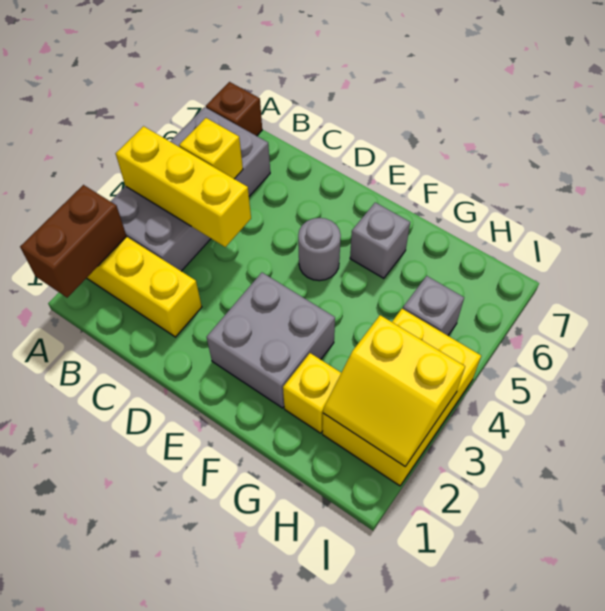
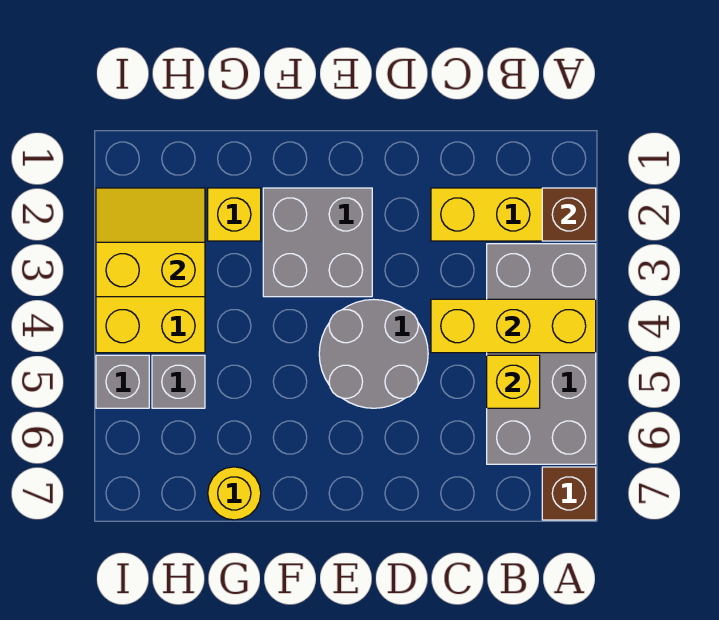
brown 1x2 brick [20,185,127,298] -> brown 1x1 brick [542,188,596,241]
grey 1x1 round brick [298,218,341,281] -> grey 2x2 round brick [319,299,428,408]
grey 1x1 brick [350,203,410,278] -> grey 1x1 brick moved to [96,355,149,408]
none -> yellow 1x1 round brick [208,467,261,520]

